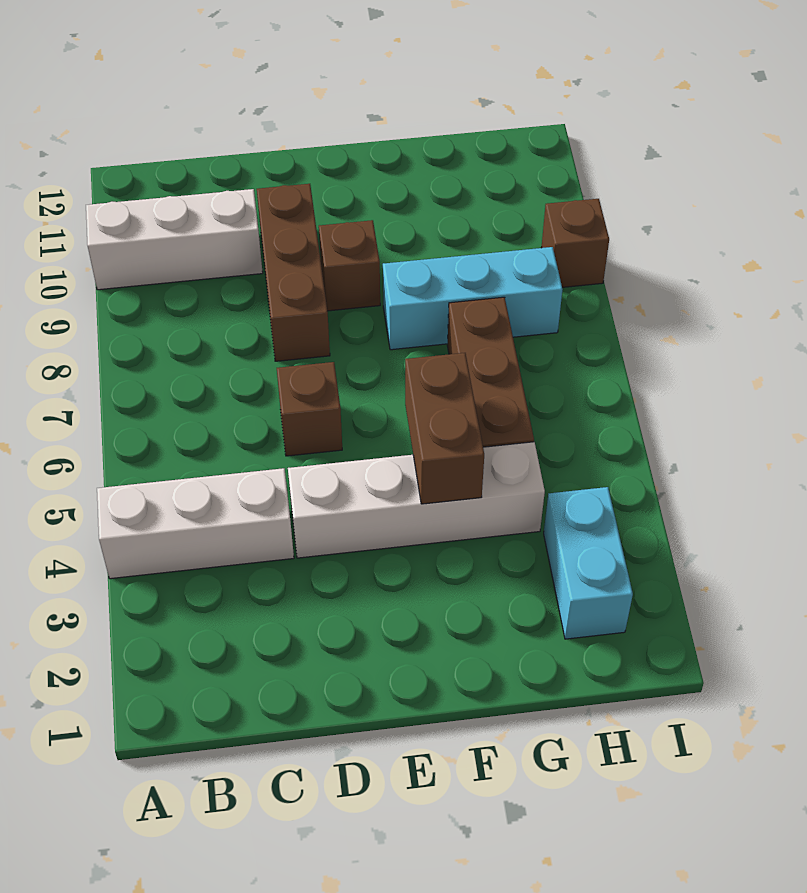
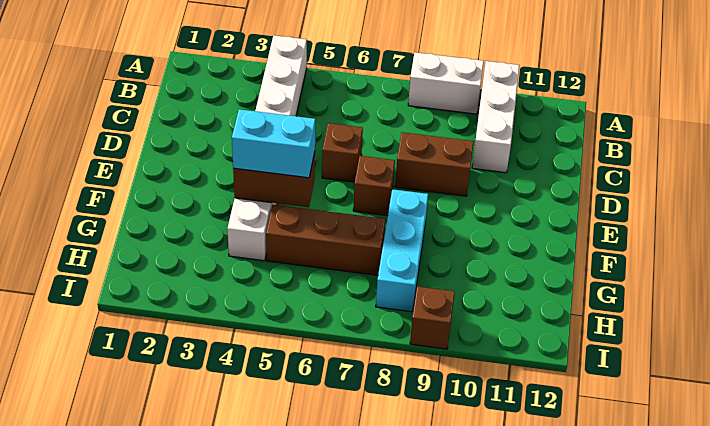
none -> white 1x2 brick [408,52,484,114]
brown 1x3 brick [257,184,330,361] -> brown 1x2 brick [395,132,474,196]
brown 1x1 brick [319,220,380,311] -> brown 1x1 brick moved to [353,156,395,216]
cyan 1x2 brick [544,487,633,639] -> cyan 1x2 brick moved to [232,109,316,178]

